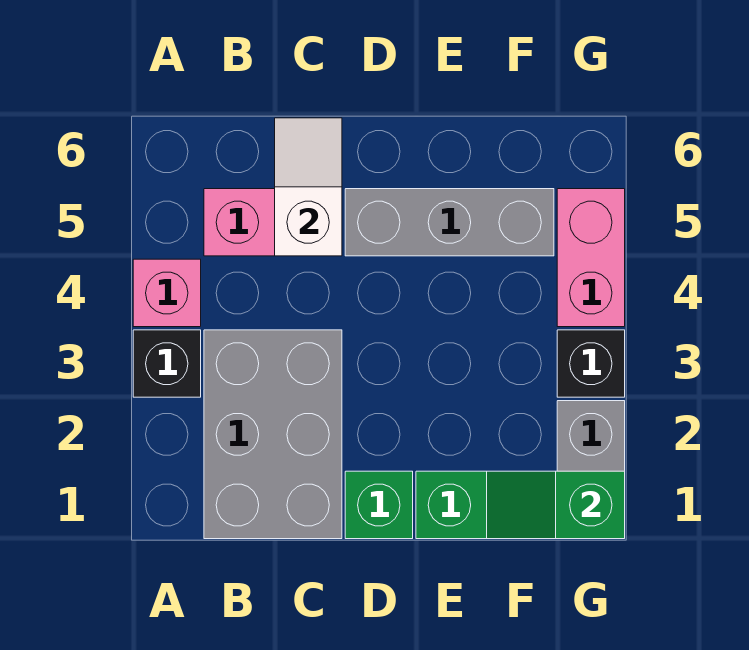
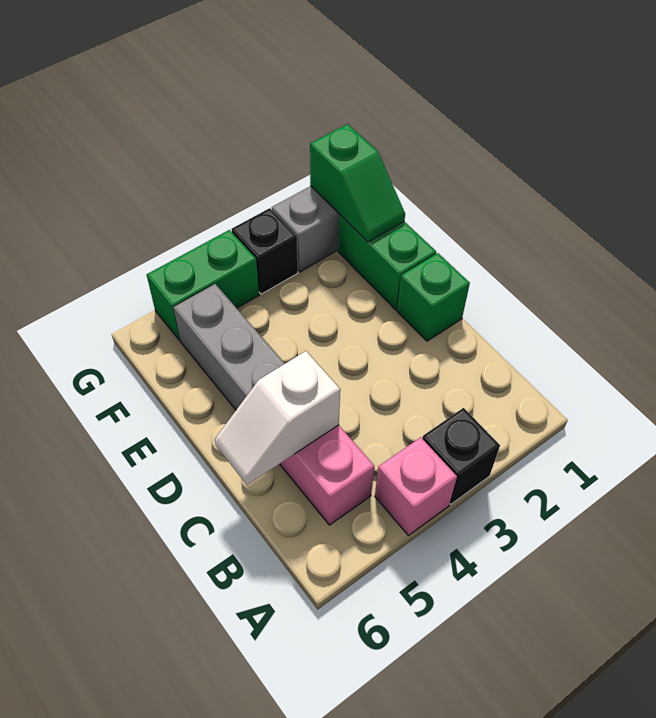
grey 2x3 brick [204,330,342,539] -> none
pink 1x2 brick [557,189,625,327] -> green 1x2 brick [147,230,259,341]

